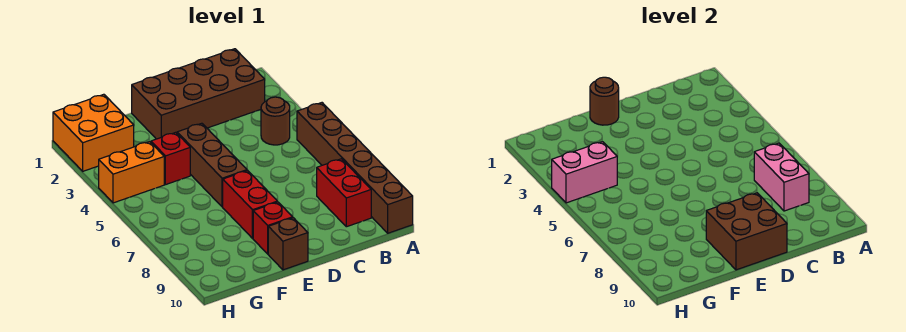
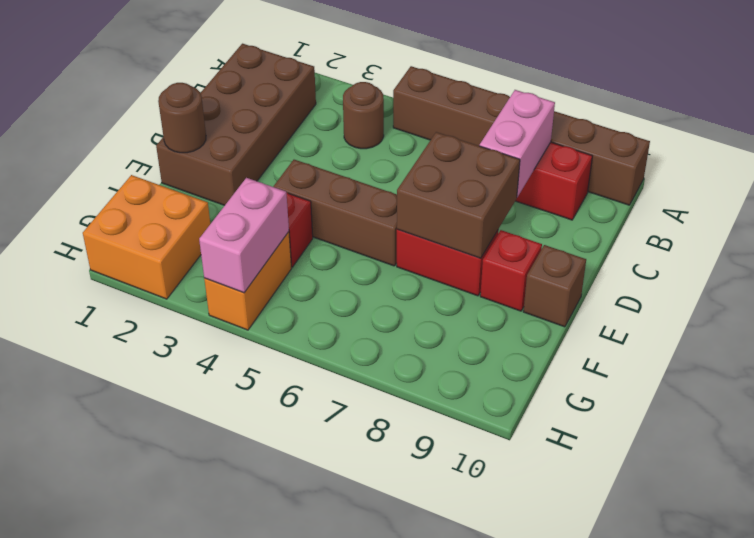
pink 1x2 brick [754,143,809,211] -> pink 1x2 brick turned to [480,90,555,197]
brown 2x2 brick [706,193,787,270] -> brown 2x2 brick moved to [397,132,520,258]

